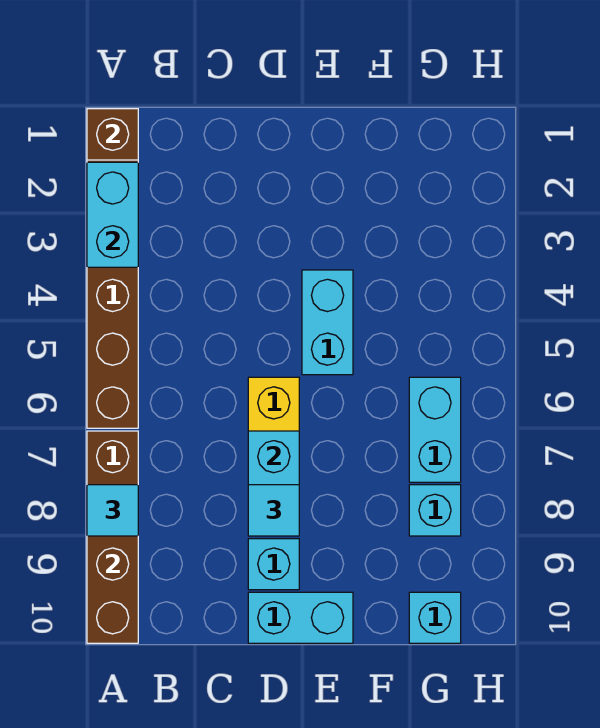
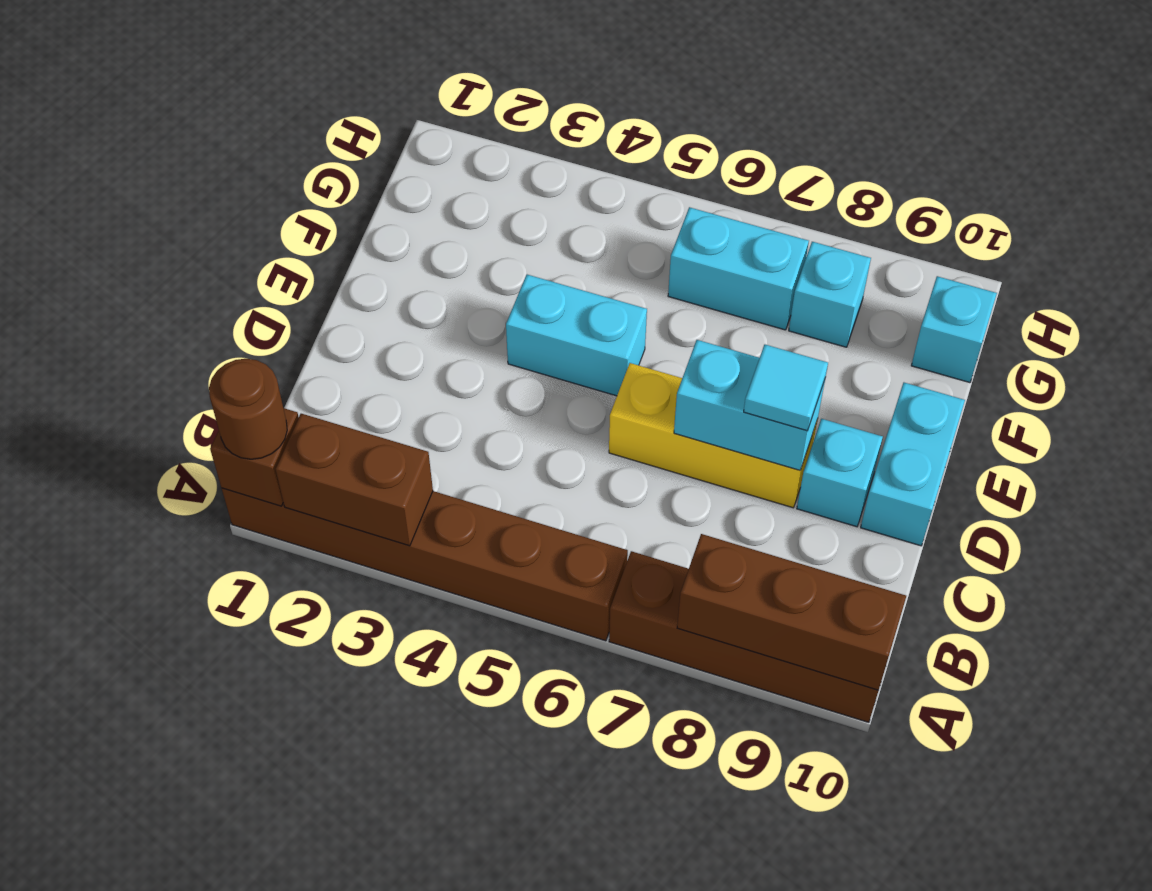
none -> brown 1x1 round brick [209,359,287,459]
cyan 1x2 brick [87,162,138,267] -> brown 1x2 brick [275,414,433,546]
cyan 1x1 tile [87,485,138,536] -> none

